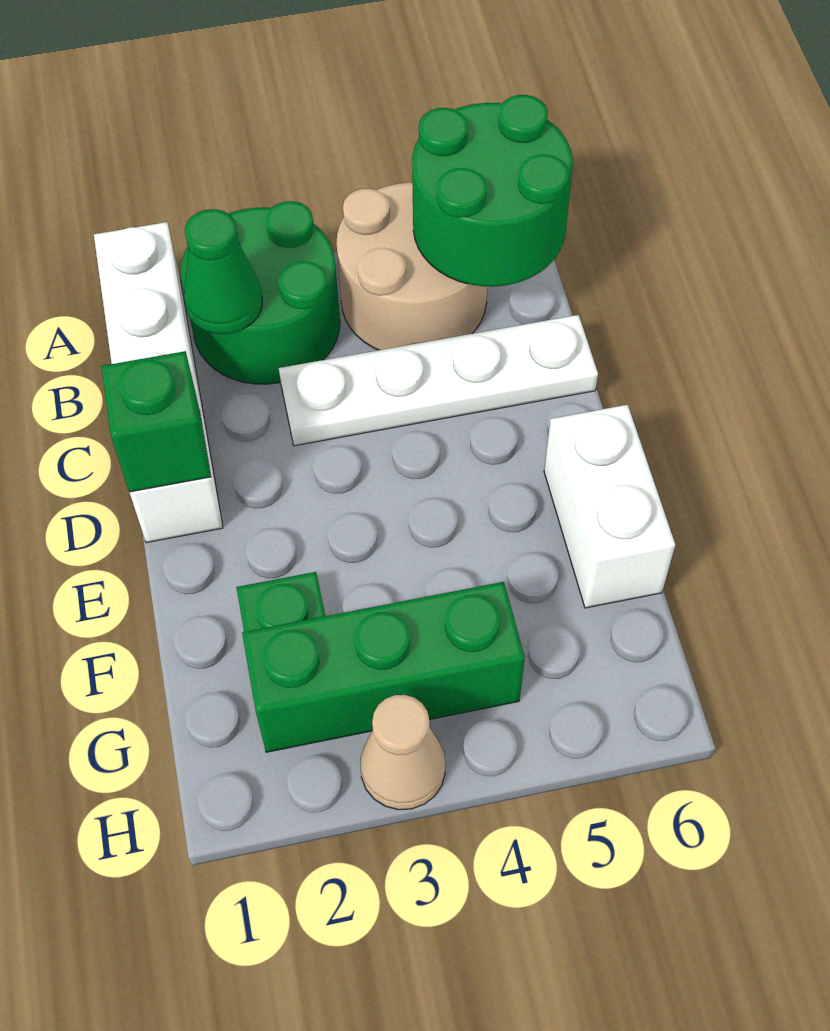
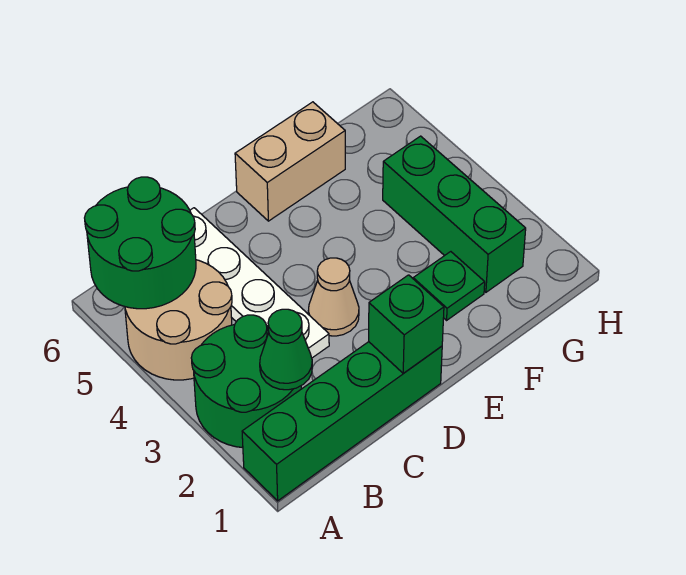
white 1x4 brick [94,222,223,543] -> green 1x4 brick [242,342,442,501]
white 1x2 brick [544,405,675,608] -> tan 1x2 brick [235,102,345,221]
tan 1x1 cone [360,695,445,810] -> tan 1x1 cone moved to [308,258,359,336]

